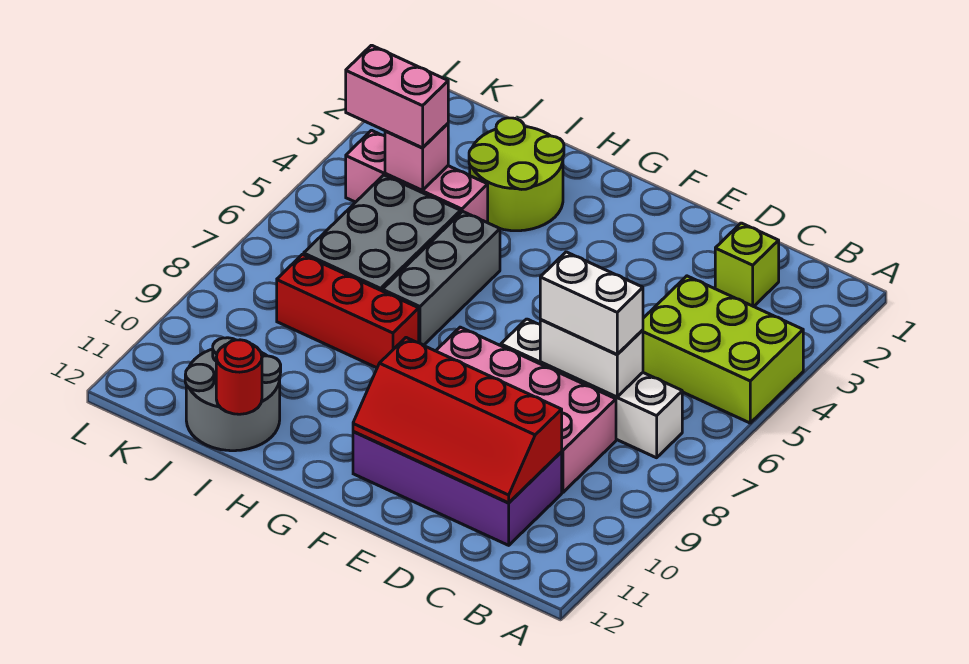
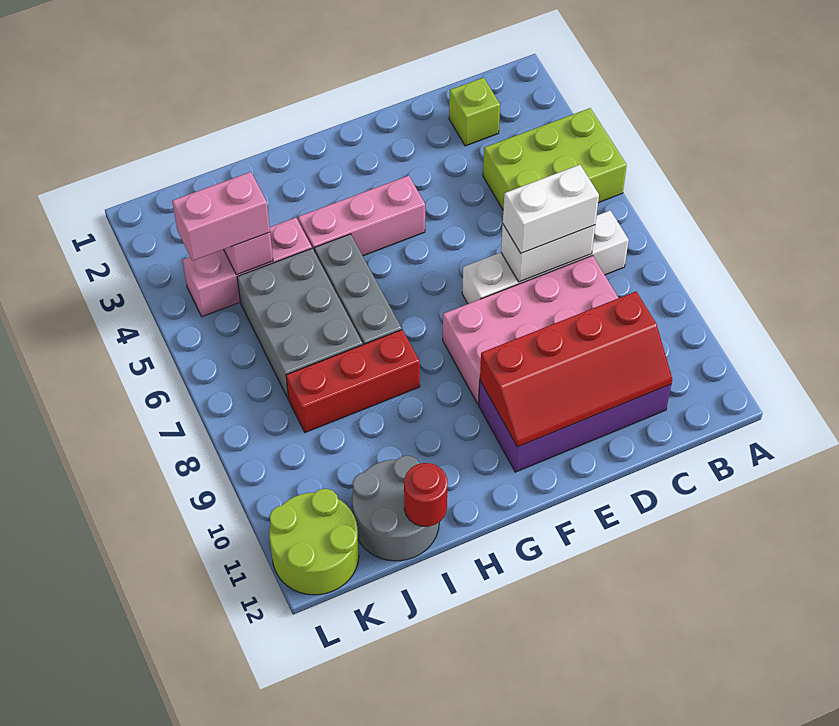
none -> pink 1x3 brick [298,176,425,256]
lime 2x2 round brick [469,118,564,231] -> lime 2x2 round brick moved to [269,489,359,595]

